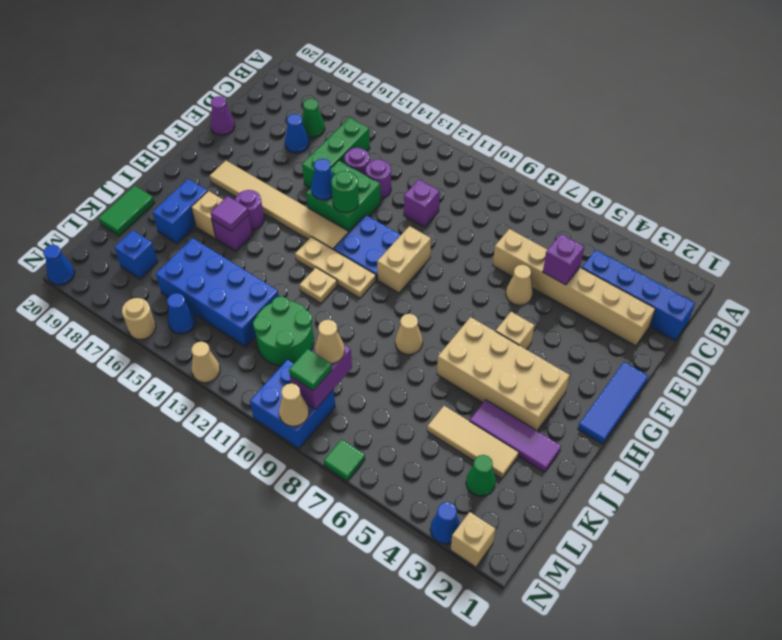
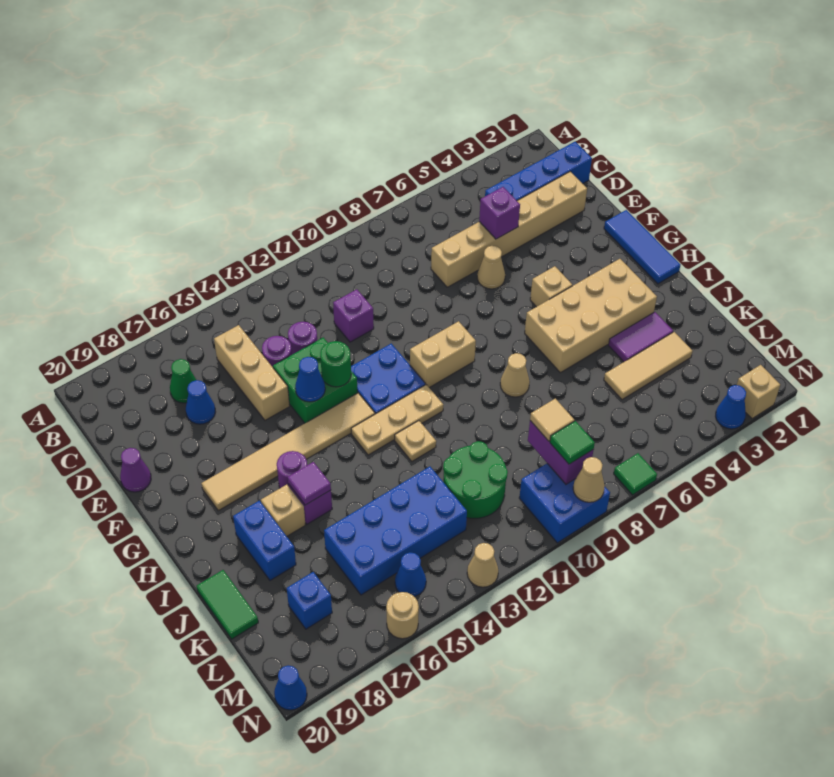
green 1x3 brick [302,118,370,188] -> tan 1x3 brick [214,325,290,420]
tan 1x2 brick [377,226,431,293] -> tan 1x2 brick turned to [410,321,476,388]
purple 1x3 tile [470,400,561,472] -> purple 1x2 tile [609,312,673,362]
green 1x1 cone [466,455,496,496] -> none
tan 1x1 cone [315,320,345,364] -> tan 1x1 tile [530,398,574,441]

